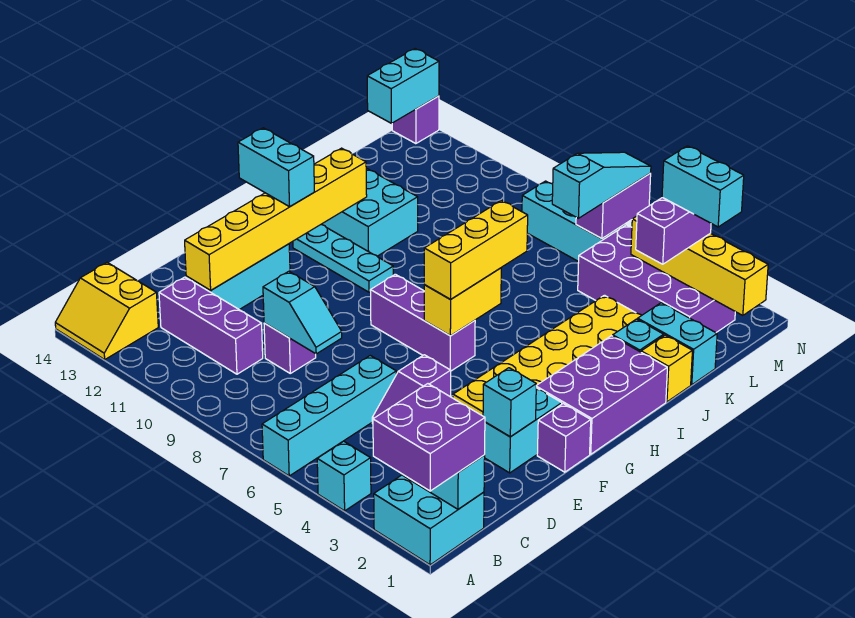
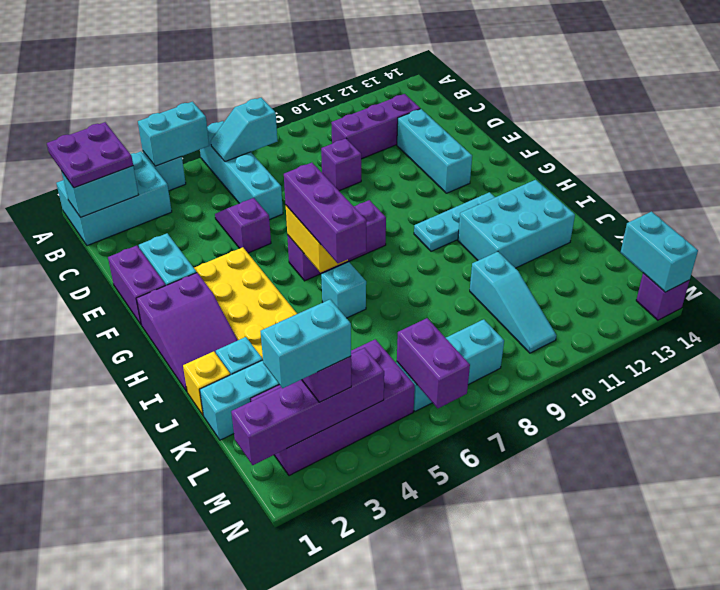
cyan 2x2 brick [374,475,484,565] -> cyan 2x3 brick [56,151,172,246]
purple 2x2 brick [373,384,485,491] -> purple 2x2 plate [47,122,133,188]
yellow 2x2 slope [55,263,158,359] -> none
cyan 1x2 slope [263,271,342,354] -> cyan 1x2 slope moved to [211,98,277,162]
yellow 1x6 brick [185,148,367,290] -> none
cyan 1x1 brick [483,368,536,437] -> cyan 1x1 brick moved to [321,262,366,318]
purple 1x1 brick [537,404,591,472] -> purple 1x2 brick [108,246,166,324]
purple 2x3 brick [536,336,667,454] -> purple 2x3 slope [136,273,238,391]
yellow 1x3 brick [424,201,528,299] -> purple 1x3 brick [284,163,367,263]
cyan 1x2 brick [238,128,314,207] -> cyan 1x2 brick moved to [138,102,209,166]
cyan 1x3 slope [552,152,651,218] -> cyan 1x3 slope moved to [470,252,556,353]
yellow 1x4 brick [631,216,768,315] -> purple 1x4 brick [231,348,384,465]

